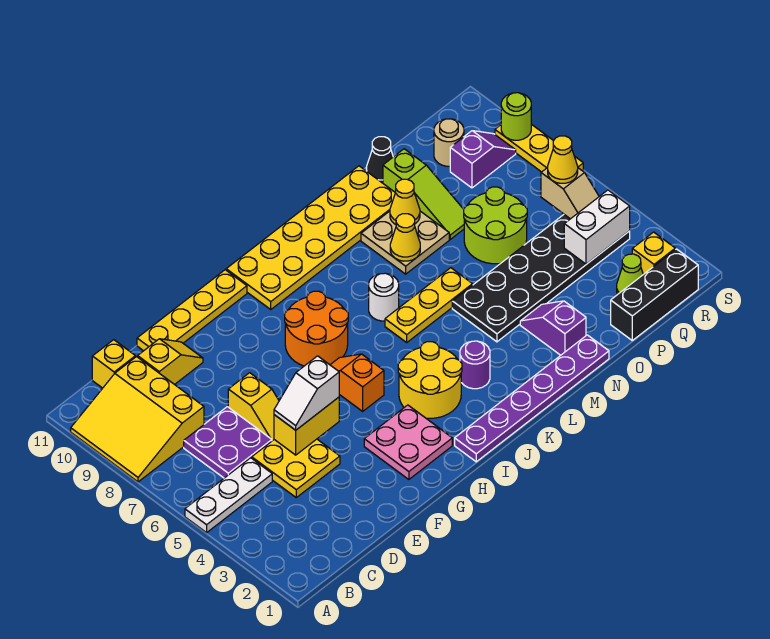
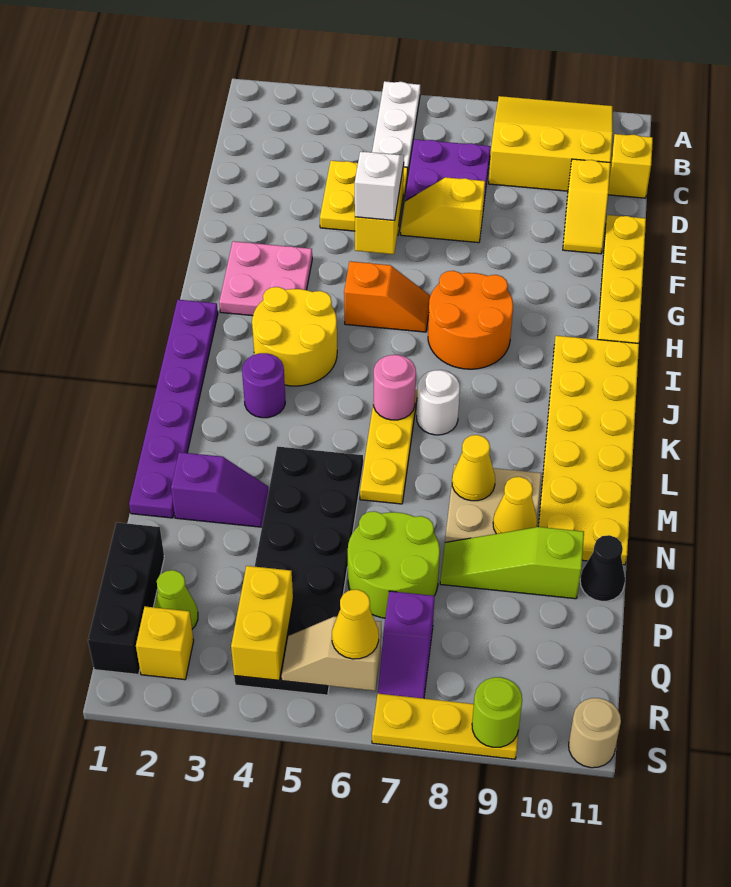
none -> pink 1x1 round brick [374,355,416,420]
white 1x2 brick [564,190,630,264] -> yellow 1x2 brick [231,566,293,680]
purple 1x2 slope [450,131,516,188] -> purple 1x2 slope moved to [378,591,434,698]
tan 1x1 round brick [434,119,464,166] -> tan 1x1 round brick moved to [569,698,621,768]

